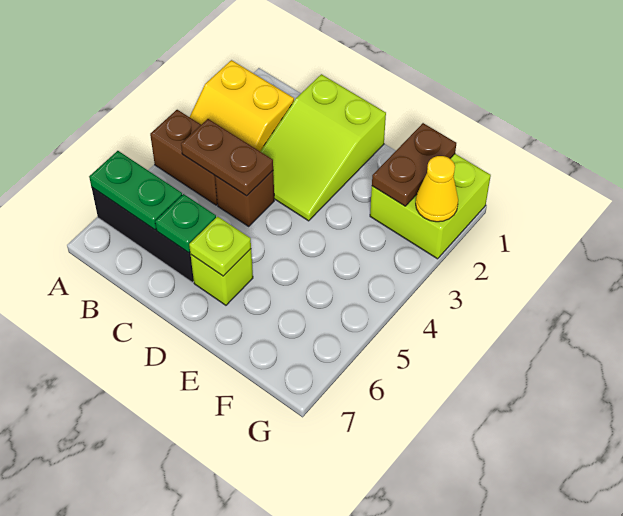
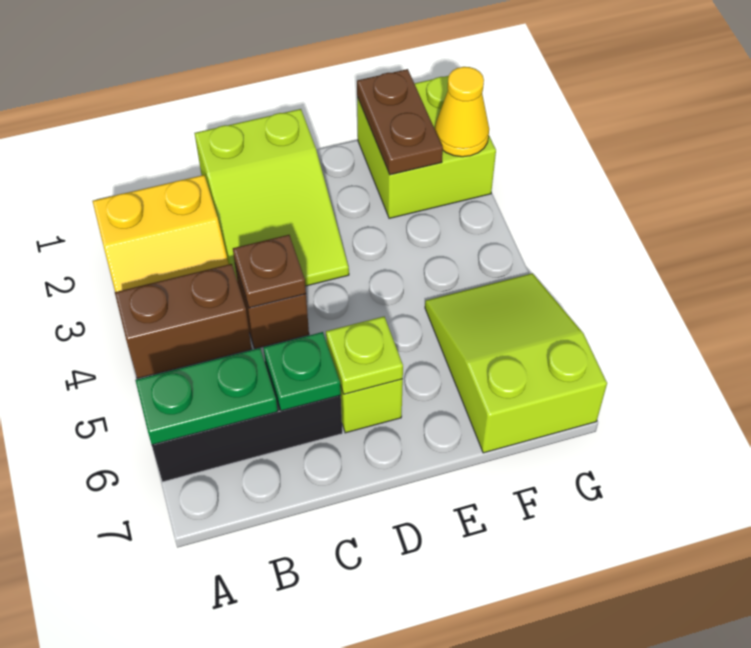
brown 1x2 plate [181,119,273,196] -> brown 1x1 plate [233,235,306,308]
none -> lime 2x3 slope [425,273,607,453]

